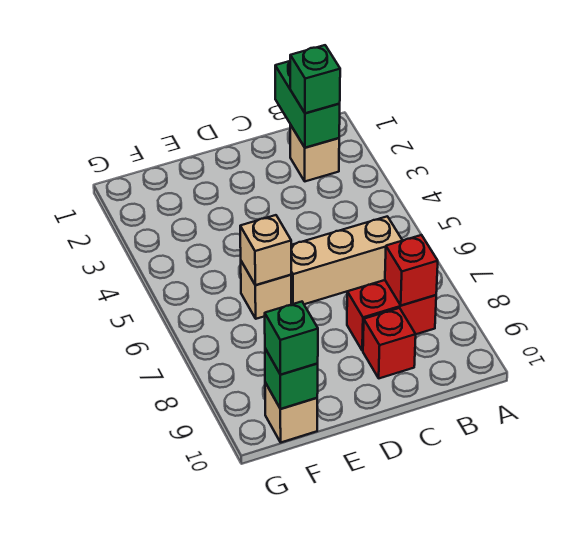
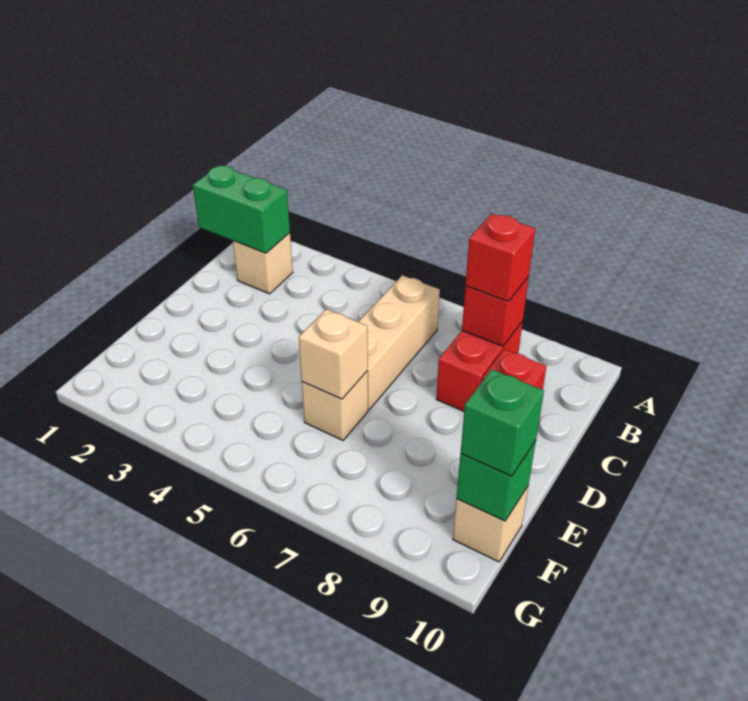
green 1x1 brick [290,45,340,113] -> none
none -> red 1x1 brick [466,214,535,301]

